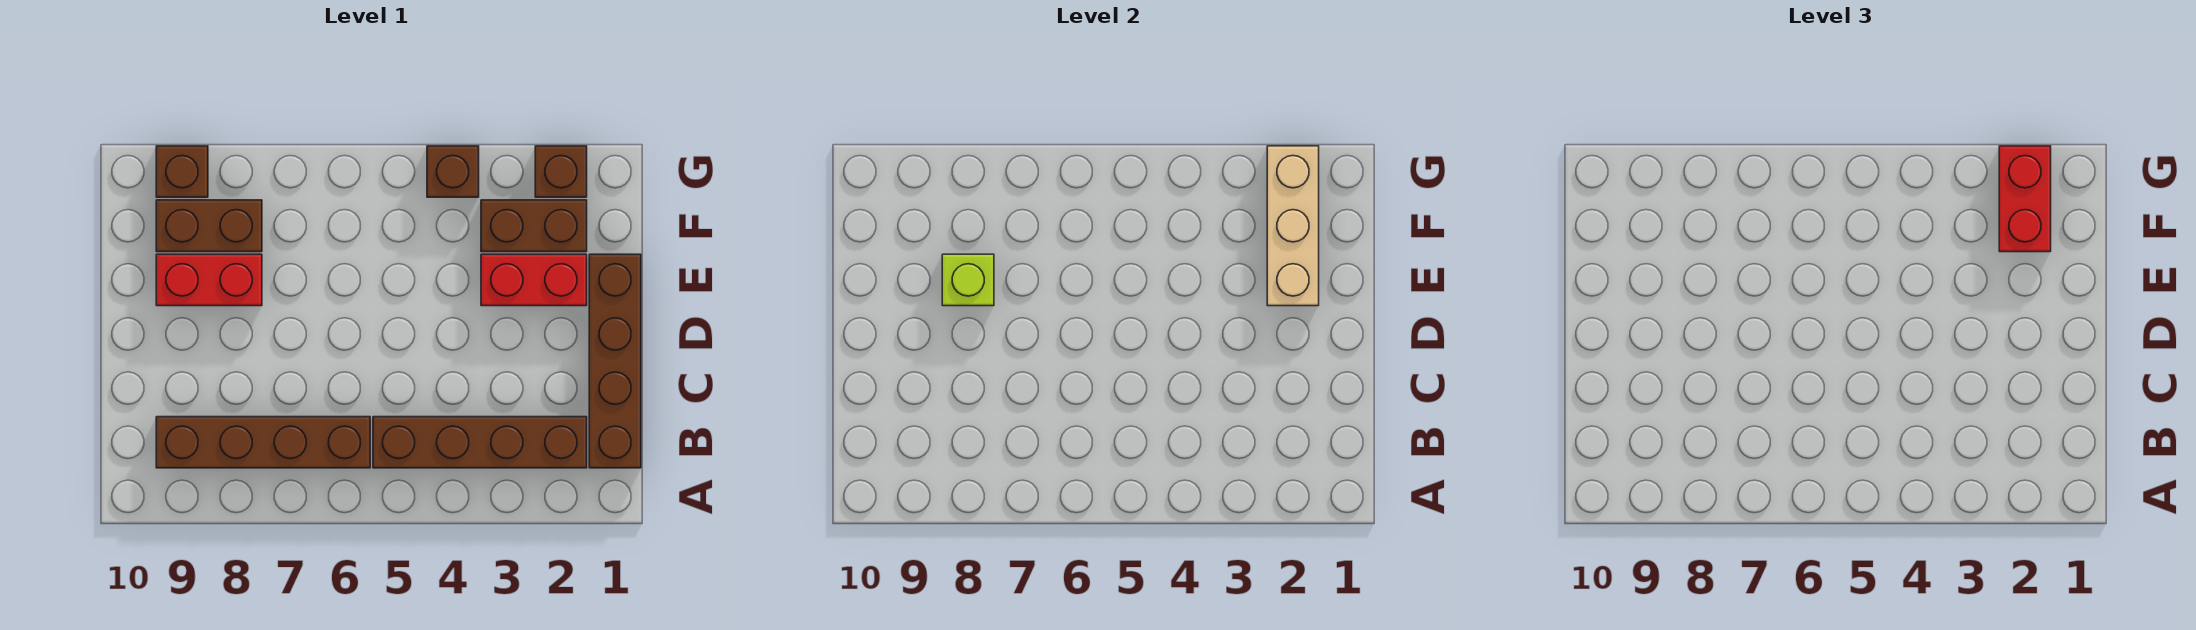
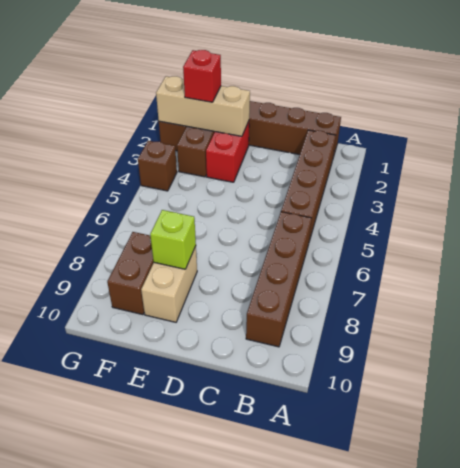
red 1x2 brick [156,254,262,306] -> tan 1x2 brick [141,246,197,322]
red 1x2 brick [1999,146,2051,252] -> red 1x1 brick [183,50,221,102]
brown 1x1 brick [156,146,208,197] -> none

